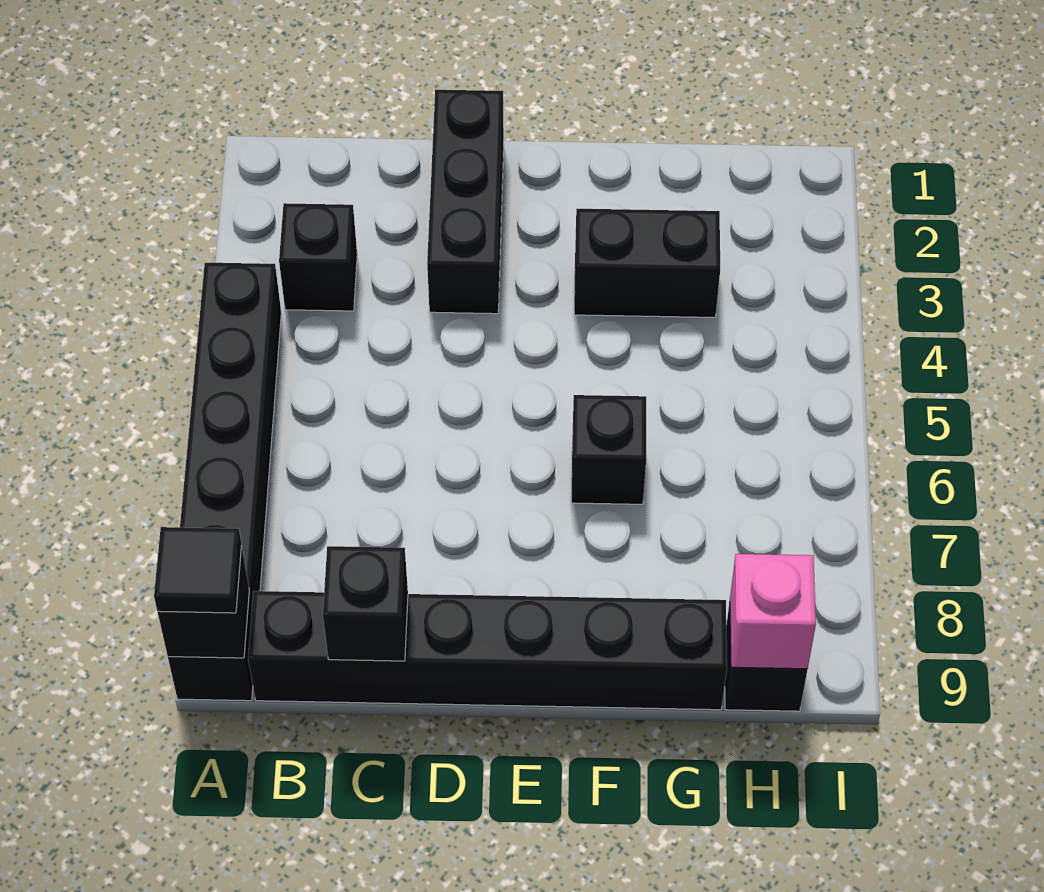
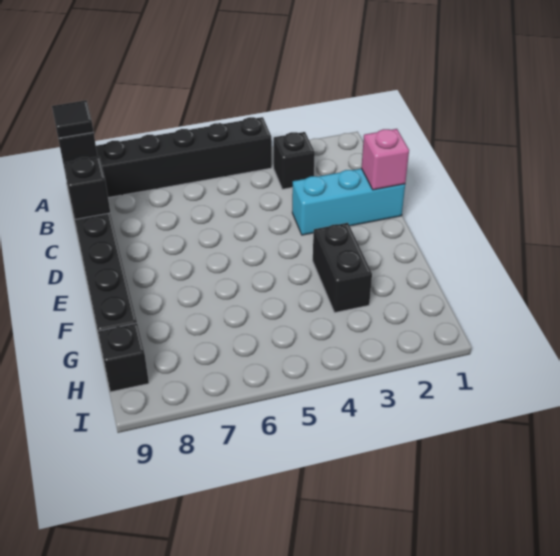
black 1x3 brick [427,90,504,314] -> cyan 1x3 brick [292,169,405,235]
black 1x1 brick [571,395,646,504] -> none
pink 1x1 brick [730,554,816,669] -> pink 1x1 brick moved to [361,129,409,190]

